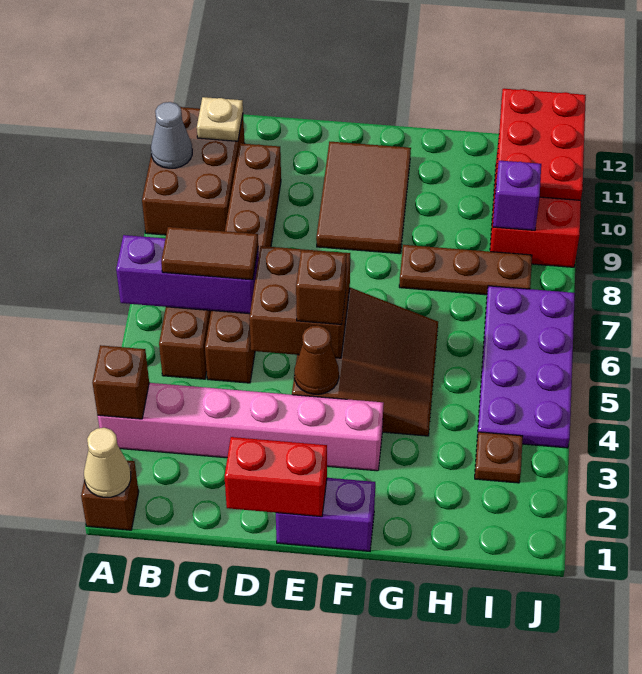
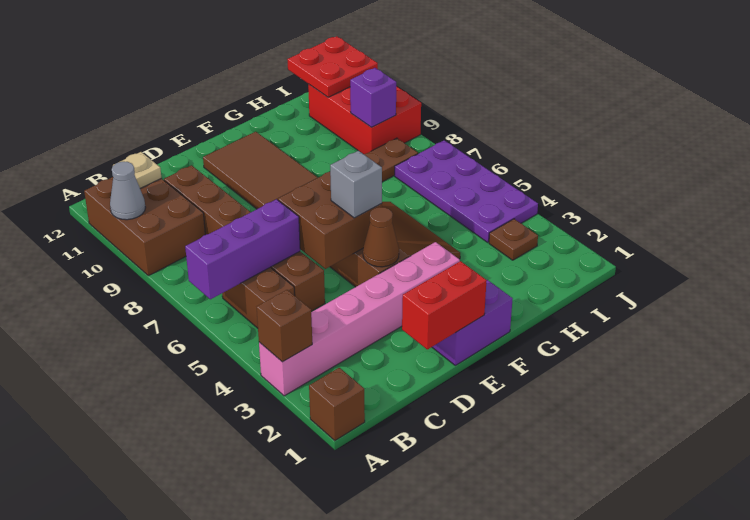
tan 1x1 cone [84,428,131,498] -> none
brown 1x2 tile [161,227,258,280] -> none
brown 1x1 brick [296,250,347,325] -> grey 1x1 brick [330,151,382,218]
red 2x3 plate [495,89,586,200] -> red 2x2 plate [287,36,378,97]

